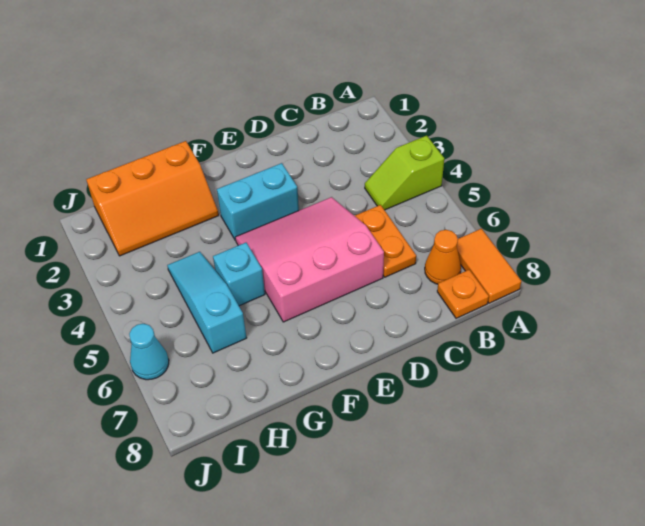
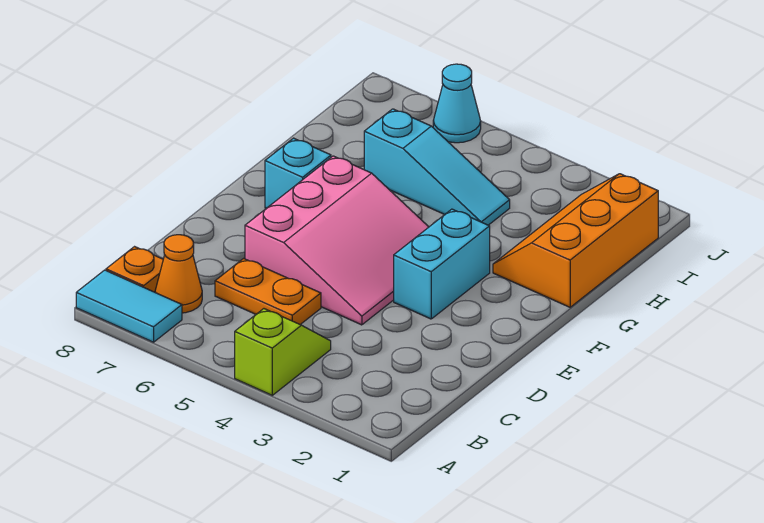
orange 1x2 tile [457,229,521,303] -> cyan 1x2 tile [76,270,182,342]
cyan 1x1 brick [213,243,265,306] -> cyan 1x1 brick moved to [265,138,331,208]

